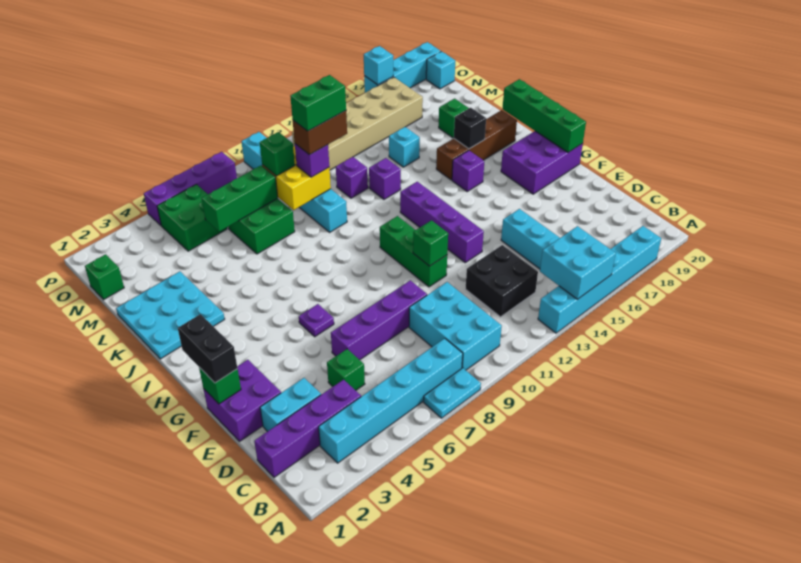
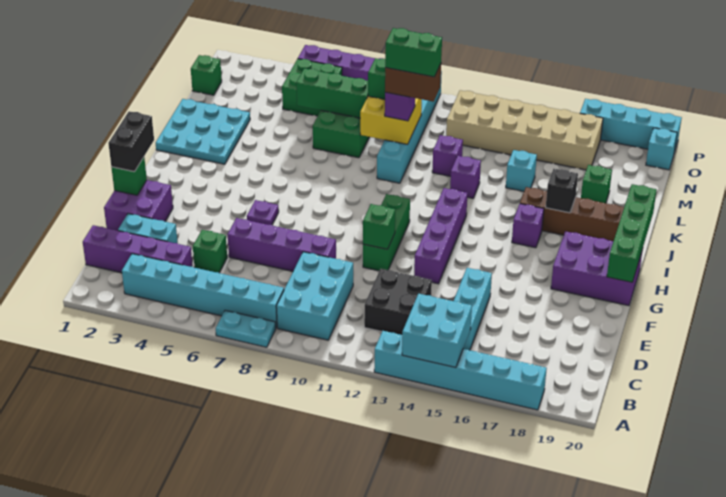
cyan 1x1 brick [364,46,393,85] -> none

